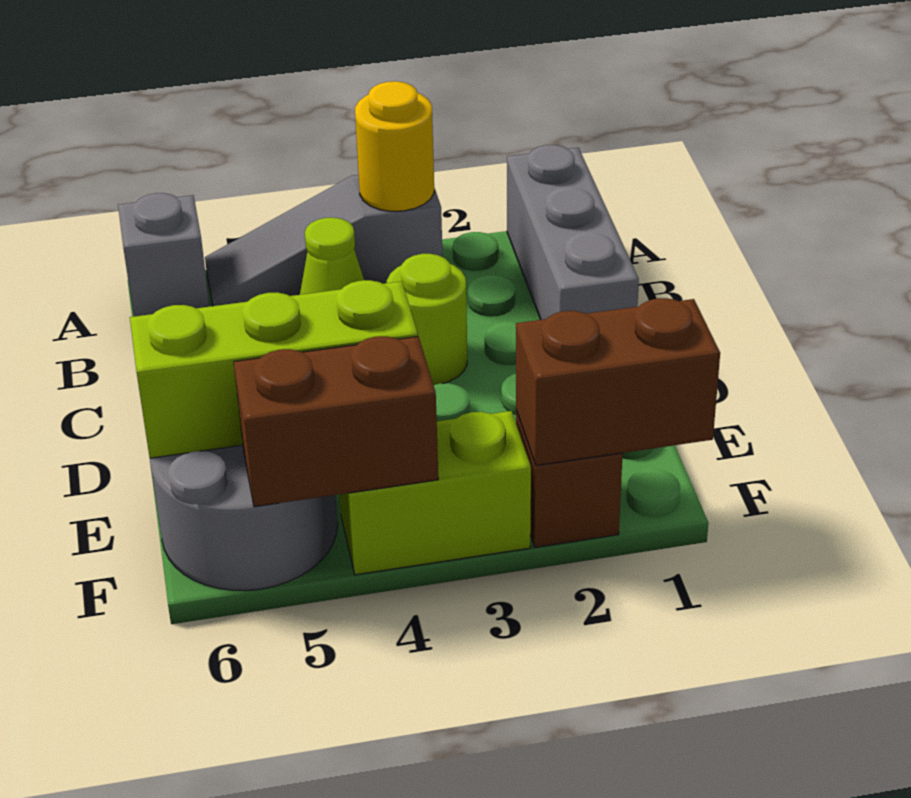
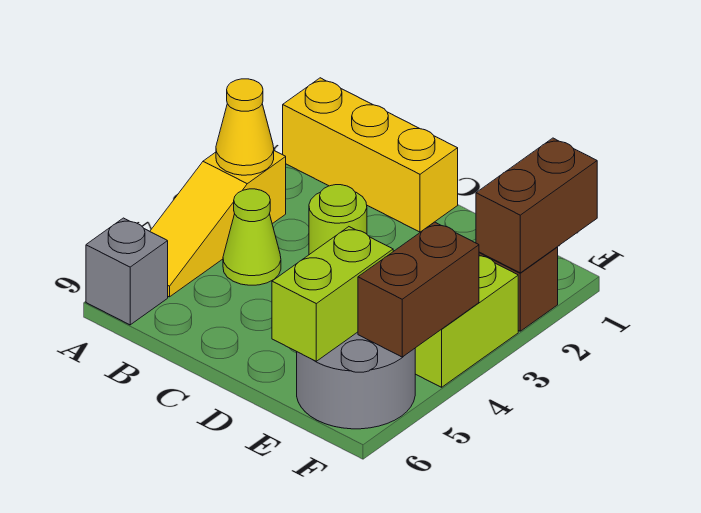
grey 1x3 brick [507,145,639,320] -> yellow 1x3 brick [283,78,458,232]
grey 1x3 slope [205,175,443,306] -> yellow 1x3 slope [150,151,286,297]
yellow 1x1 round brick [355,81,434,211] -> yellow 1x1 cone [216,79,274,175]
lime 1x3 brick [130,280,418,458] -> lime 1x2 brick [272,227,393,361]

